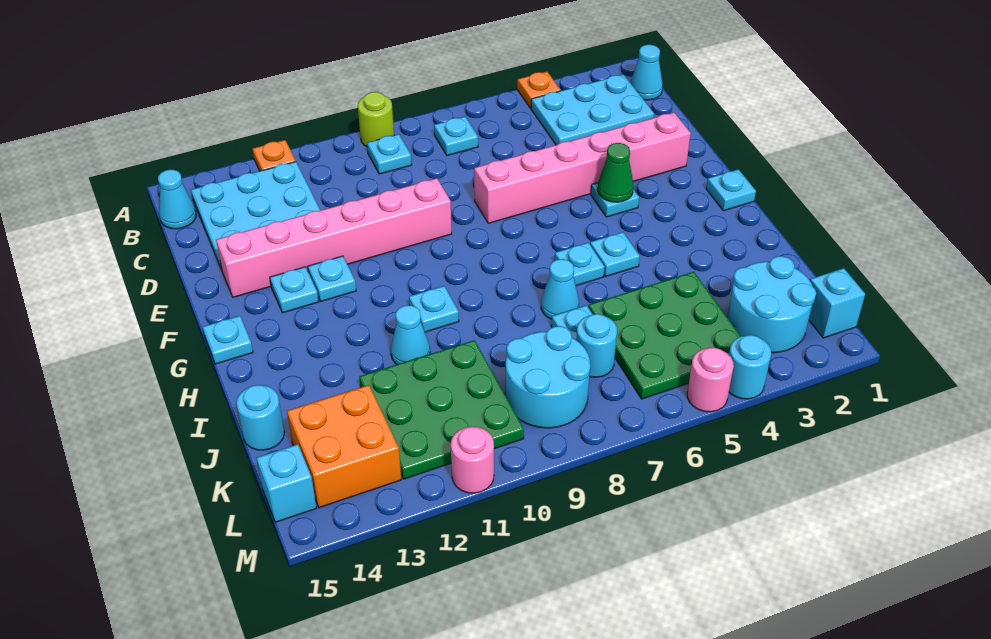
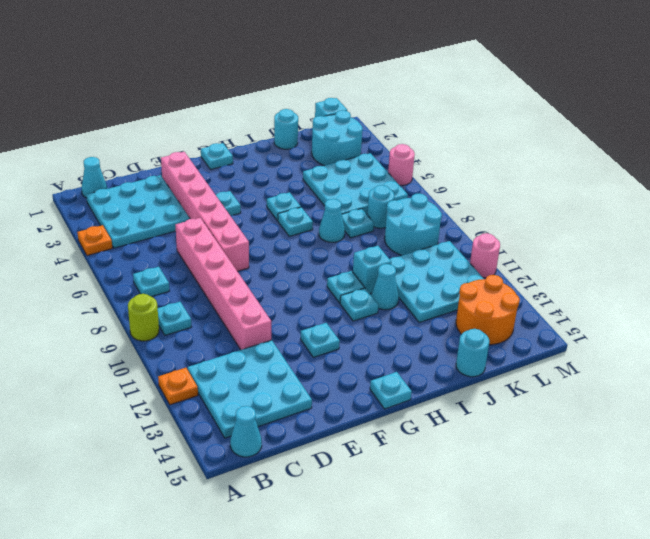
cyan 2x3 plate [531,74,654,145] -> cyan 3x3 plate [86,175,190,248]
pink 1x6 brick [216,178,452,297] -> pink 1x6 brick moved to [175,218,271,350]
green 1x1 cone [598,143,633,202] -> none
cyan 1x1 plate [270,267,319,313] -> cyan 1x1 plate moved to [340,288,378,321]
green 3x3 plate [588,272,741,399] -> cyan 3x3 plate [303,153,408,214]
green 3x3 plate [359,340,524,479] -> cyan 3x3 plate [390,241,484,322]
orange 2x2 brick [287,385,401,508] -> orange 2x2 round brick [456,275,520,345]
cyan 1x1 brick [256,444,316,522] -> cyan 1x1 brick moved to [353,246,391,293]
cyan 1x1 round brick [729,335,771,399] -> cyan 1x1 round brick moved to [274,109,298,149]

